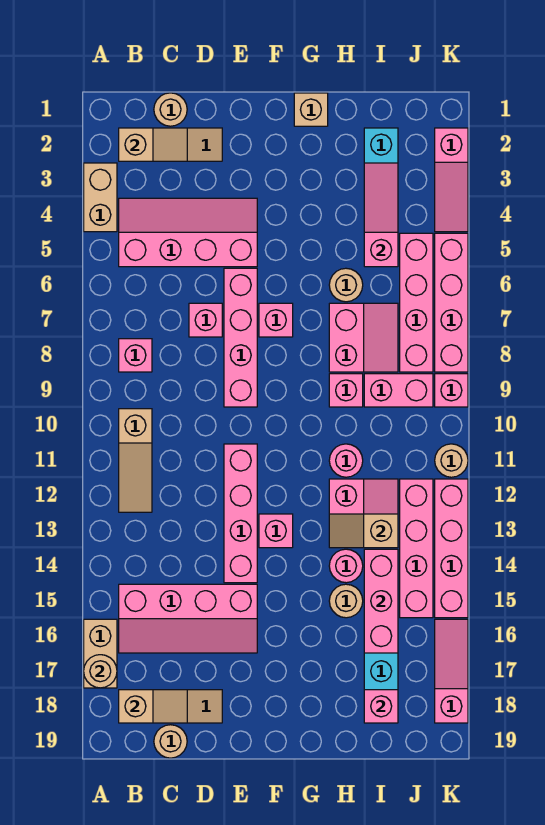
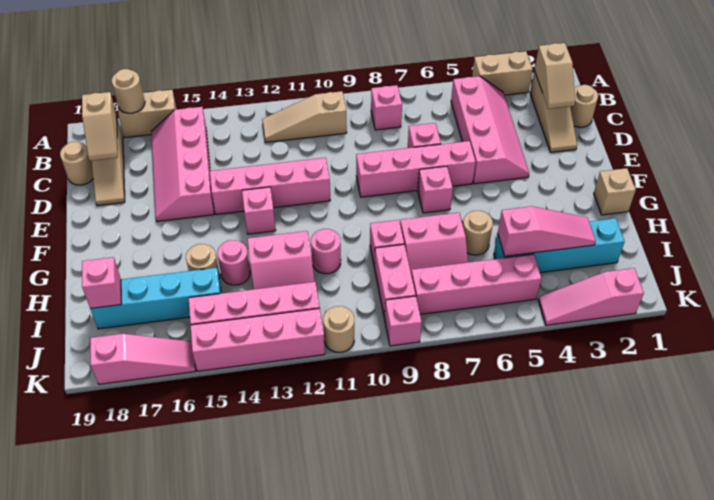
tan 1x2 slope [329,514,398,548] -> none
pink 1x3 brick [364,549,398,653] -> none
pink 1x4 brick [435,233,468,372] -> none

